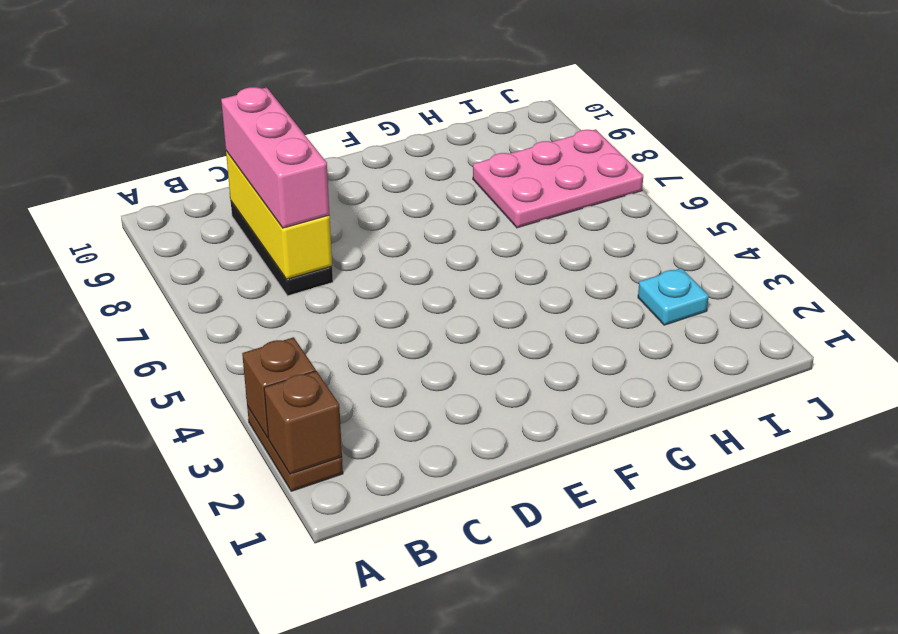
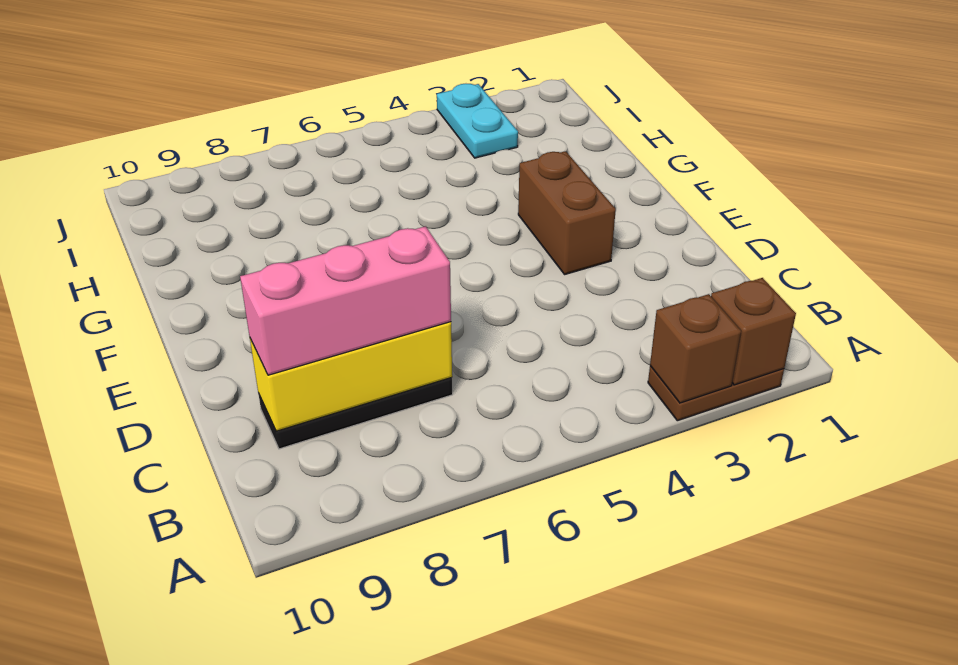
none -> brown 1x2 brick [518,151,616,274]
pink 2x3 plate [473,130,643,228] -> none
cyan 1x1 plate [638,268,709,325] -> cyan 1x2 plate [437,84,518,158]

